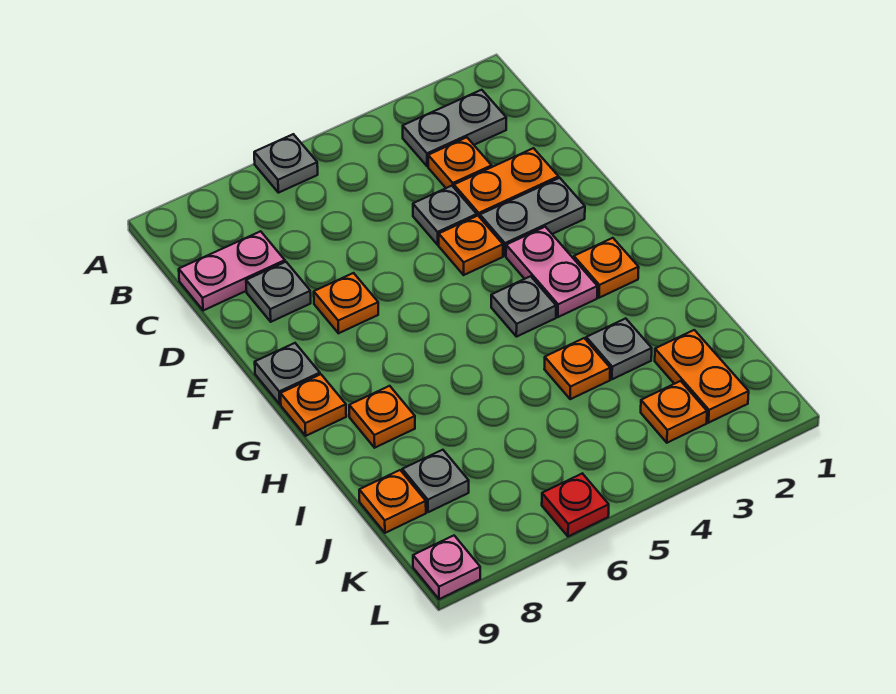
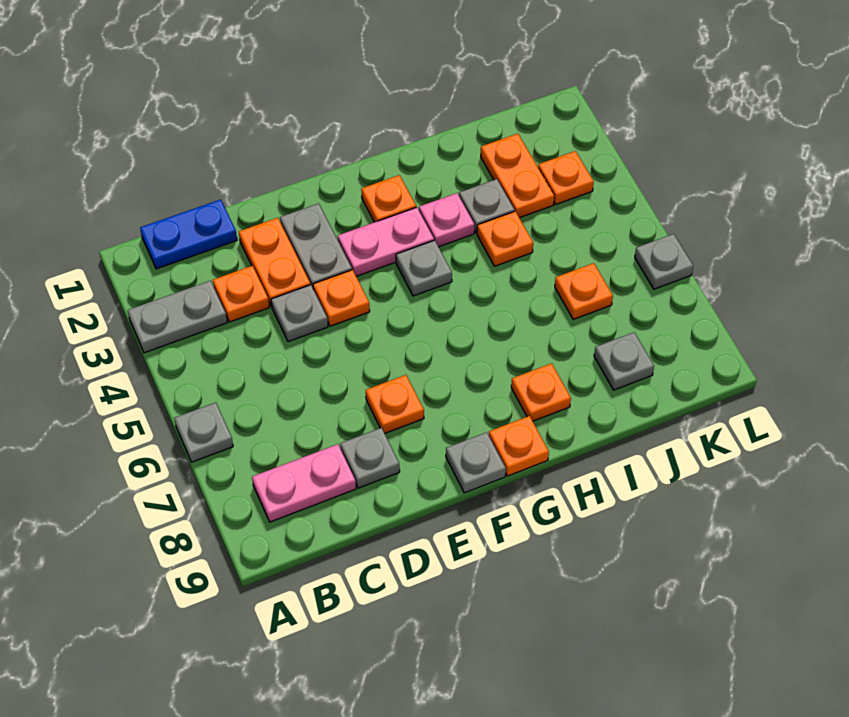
none -> blue 1x2 plate [140,200,237,269]
grey 1x2 plate [403,90,506,166] -> grey 1x2 plate turned to [128,281,227,353]
pink 1x2 plate [179,231,285,311] -> pink 1x2 plate turned to [252,444,356,522]
orange 1x2 plate [655,330,749,423] -> orange 1x2 plate turned to [481,134,554,218]
orange 1x1 plate [359,470,426,533] -> orange 1x1 plate moved to [555,263,613,319]
red 1x1 plate [542,473,609,536] -> grey 1x1 plate [635,234,693,289]
pink 1x1 plate [413,536,480,599] -> pink 1x1 plate moved to [419,193,474,247]

